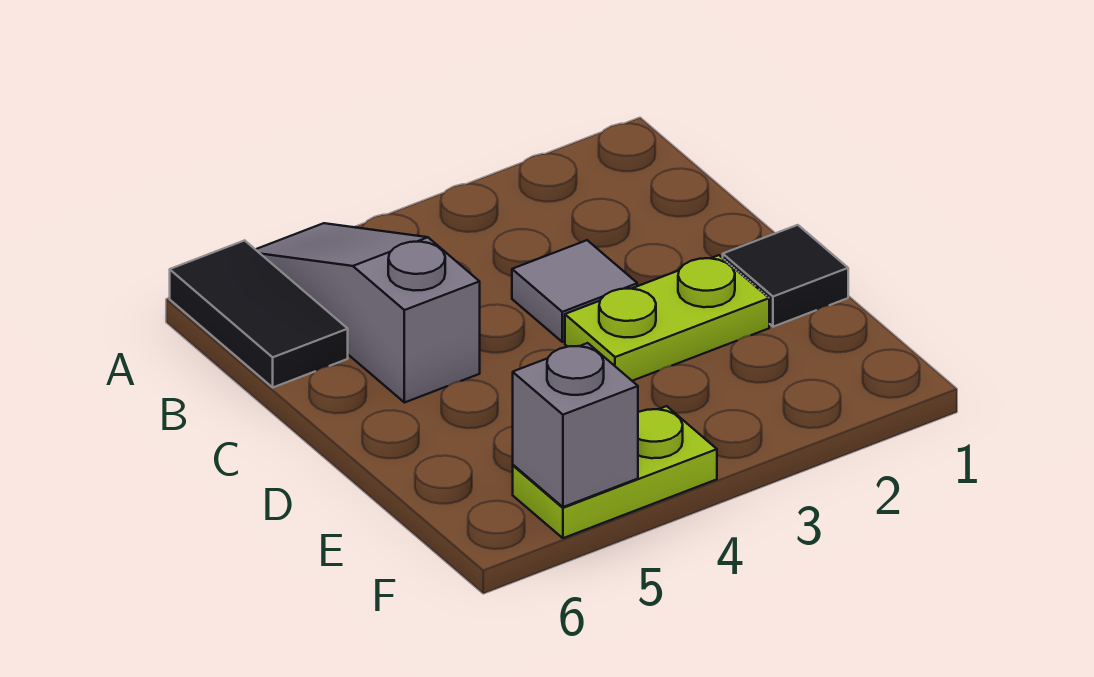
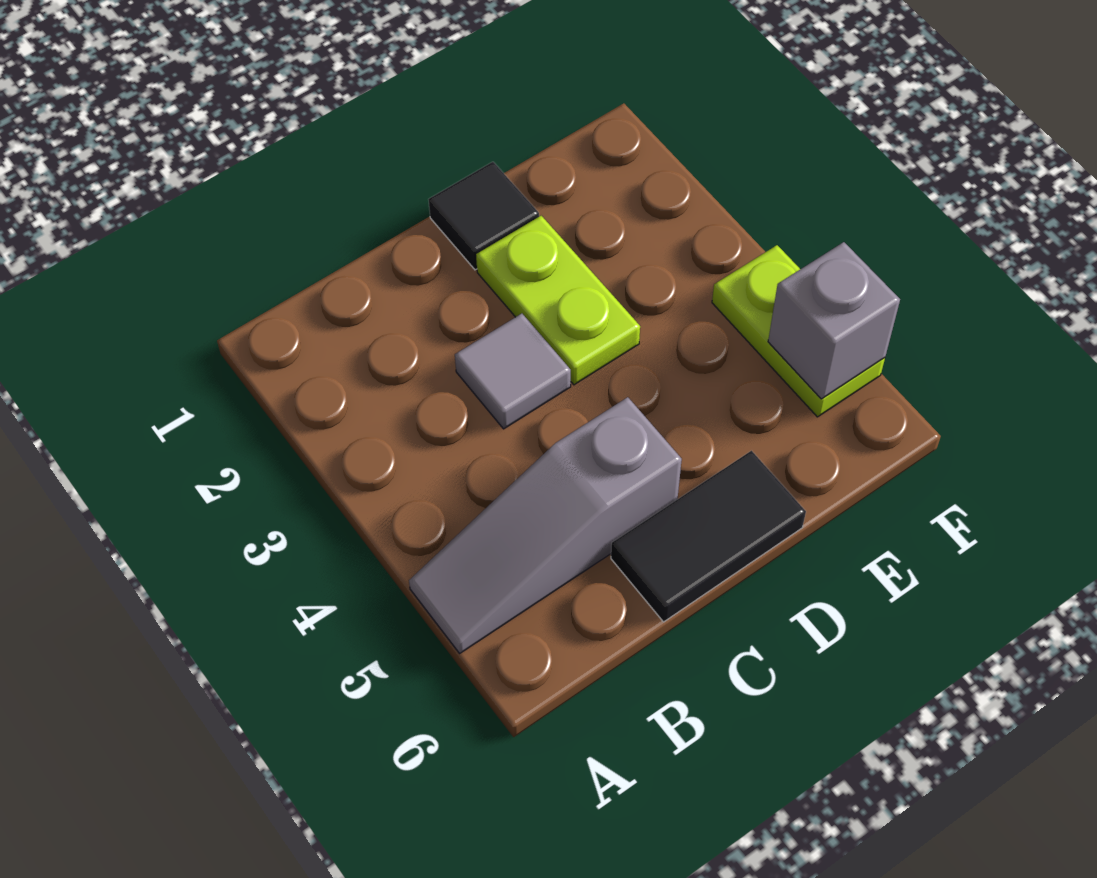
black 1x2 tile [170,240,348,387] -> black 1x2 tile moved to [611,451,806,622]

